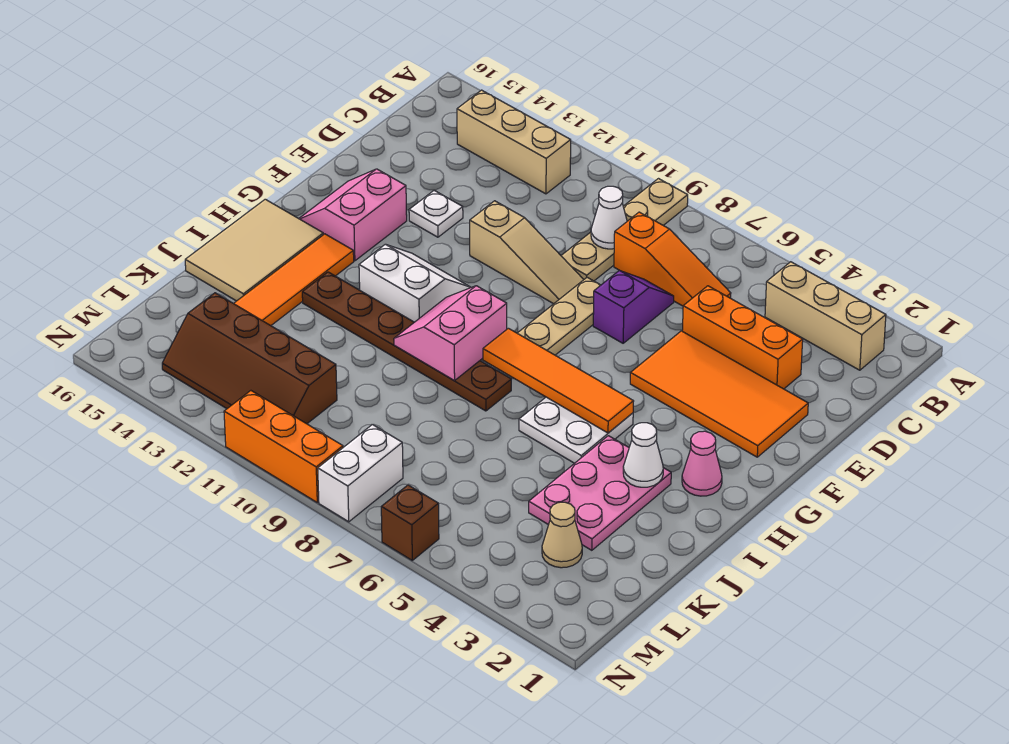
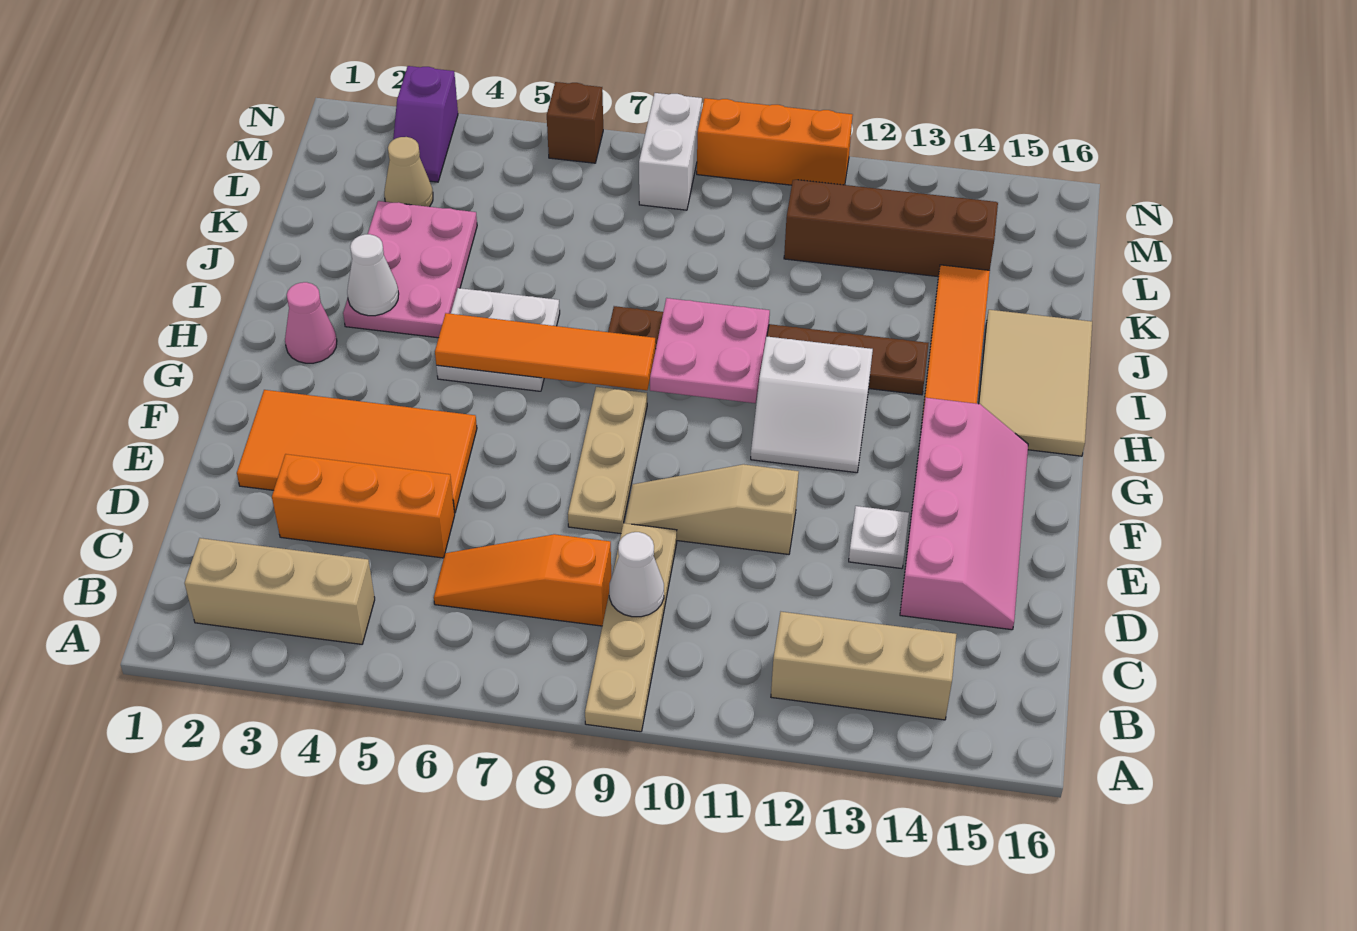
purple 1x2 slope [593,271,674,343] -> purple 1x2 slope moved to [393,66,458,182]
pink 2x2 slope [299,169,407,261] -> pink 2x4 slope [900,398,1028,630]
pink 2x2 slope [394,286,507,381] -> pink 2x2 plate [650,298,770,403]

